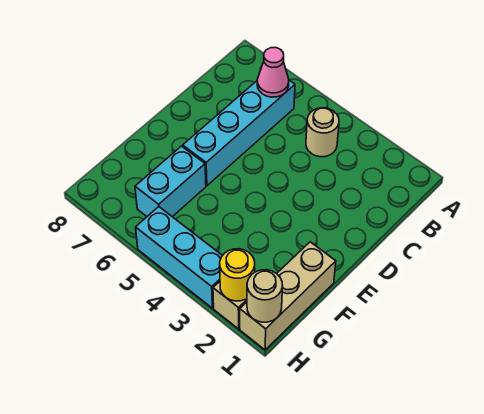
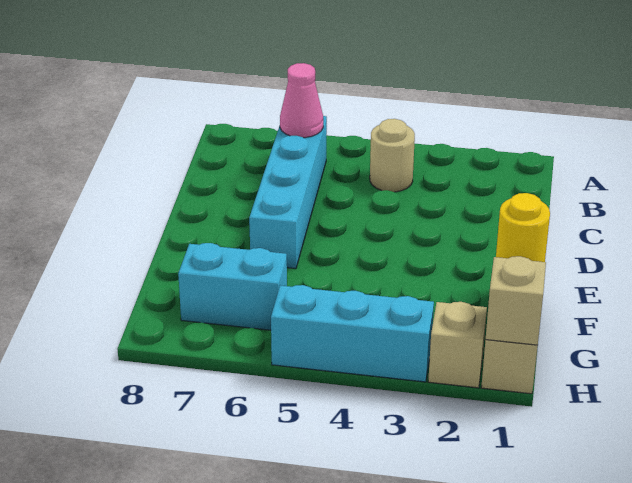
cyan 1x2 brick [135,146,206,217] -> cyan 1x2 brick turned to [178,243,287,330]
tan 1x1 round brick [247,270,283,322] -> tan 1x1 brick [486,256,546,345]
yellow 1x1 round brick [220,249,255,301] -> yellow 1x1 round brick moved to [496,193,550,262]

